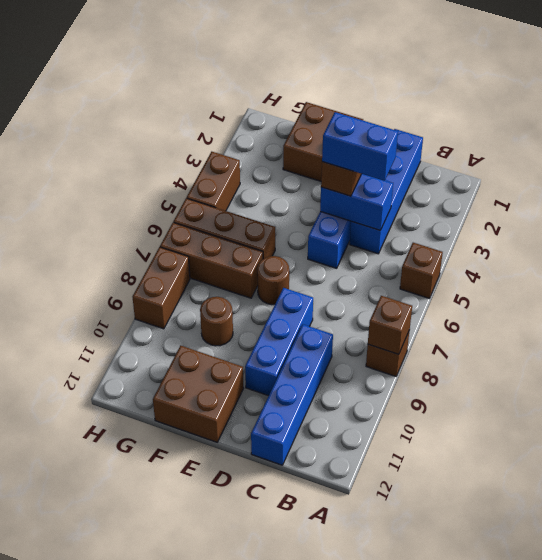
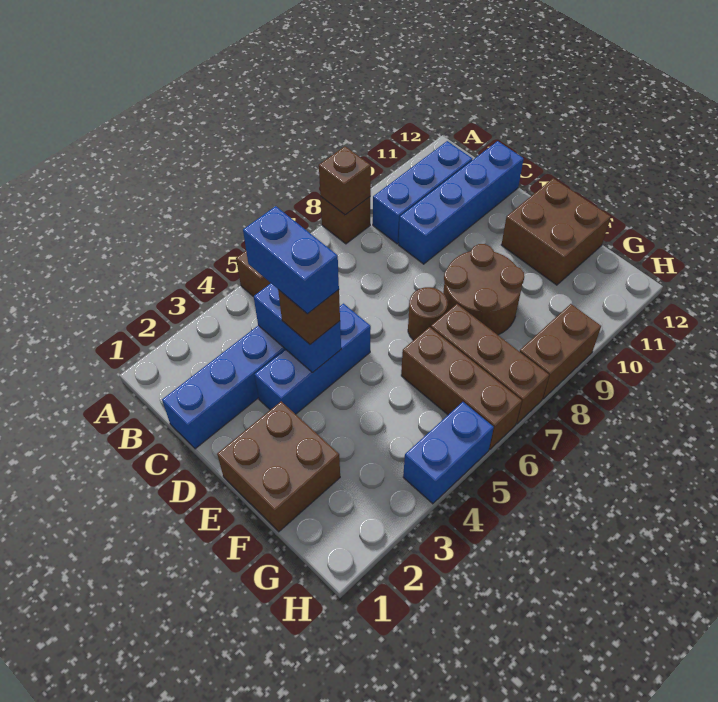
blue 1x3 brick [245,288,313,396] -> blue 1x3 brick moved to [373,141,473,244]
brown 1x1 round brick [200,297,233,346] -> brown 2x2 round brick [443,244,524,335]
brown 1x2 brick [187,152,240,211] -> blue 1x2 brick [403,402,494,504]

